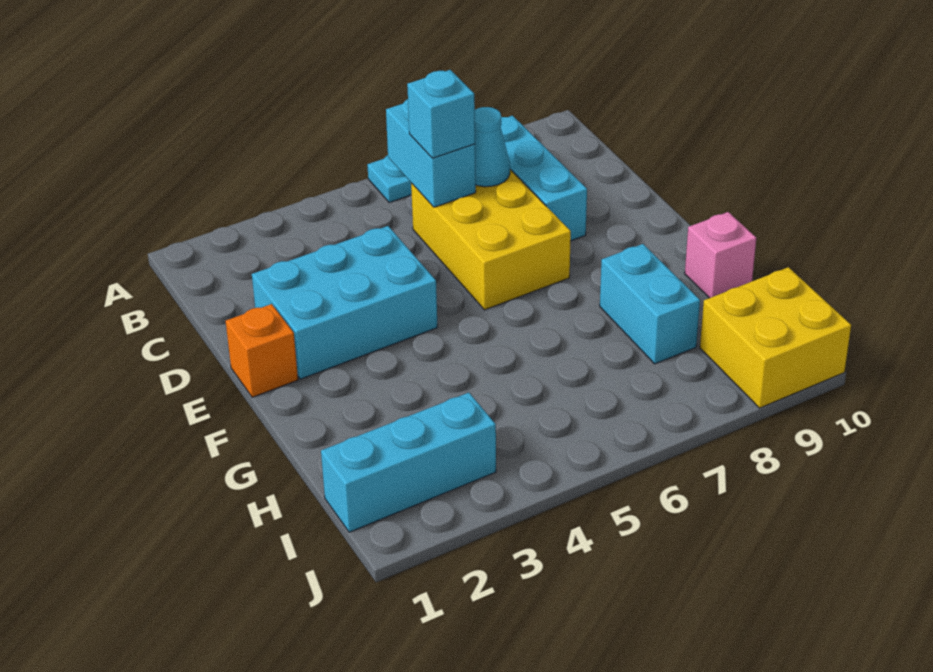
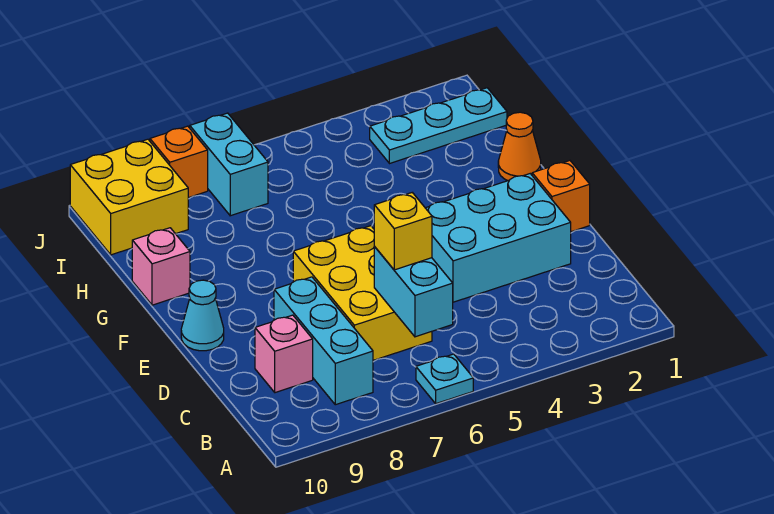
cyan 1x1 brick [407,70,475,158] -> yellow 1x1 brick [374,193,432,270]
cyan 1x1 cone [475,107,510,187] -> cyan 1x1 cone moved to [181,280,224,351]
none -> pink 1x1 brick [255,315,313,393]
none -> orange 1x1 cone [498,112,541,181]
cyan 1x2 brick [600,244,700,364] -> cyan 1x2 brick moved to [190,113,268,216]
cyan 1x3 brick [321,393,496,532] -> cyan 1x3 plate [370,88,507,164]
none -> orange 1x1 brick [150,126,208,198]

